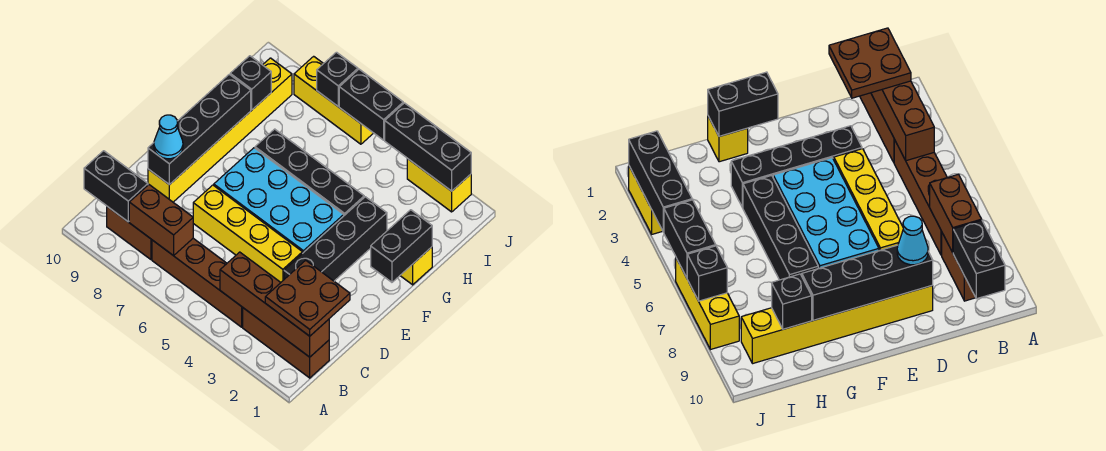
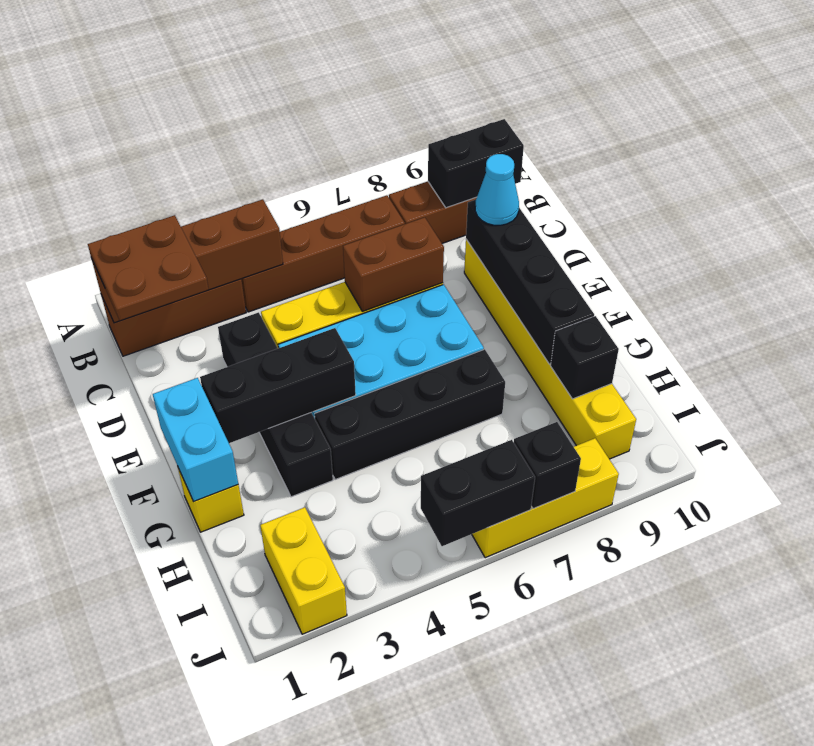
brown 1x2 brick [129,185,193,256] -> brown 1x2 brick moved to [343,217,444,311]
black 1x2 brick [371,210,432,282] -> cyan 1x2 brick [153,378,238,502]
yellow 1x2 brick [407,158,471,212] -> yellow 1x2 brick turned to [260,507,347,634]
black 1x3 brick [385,103,471,191] -> black 1x3 brick moved to [200,328,356,443]

